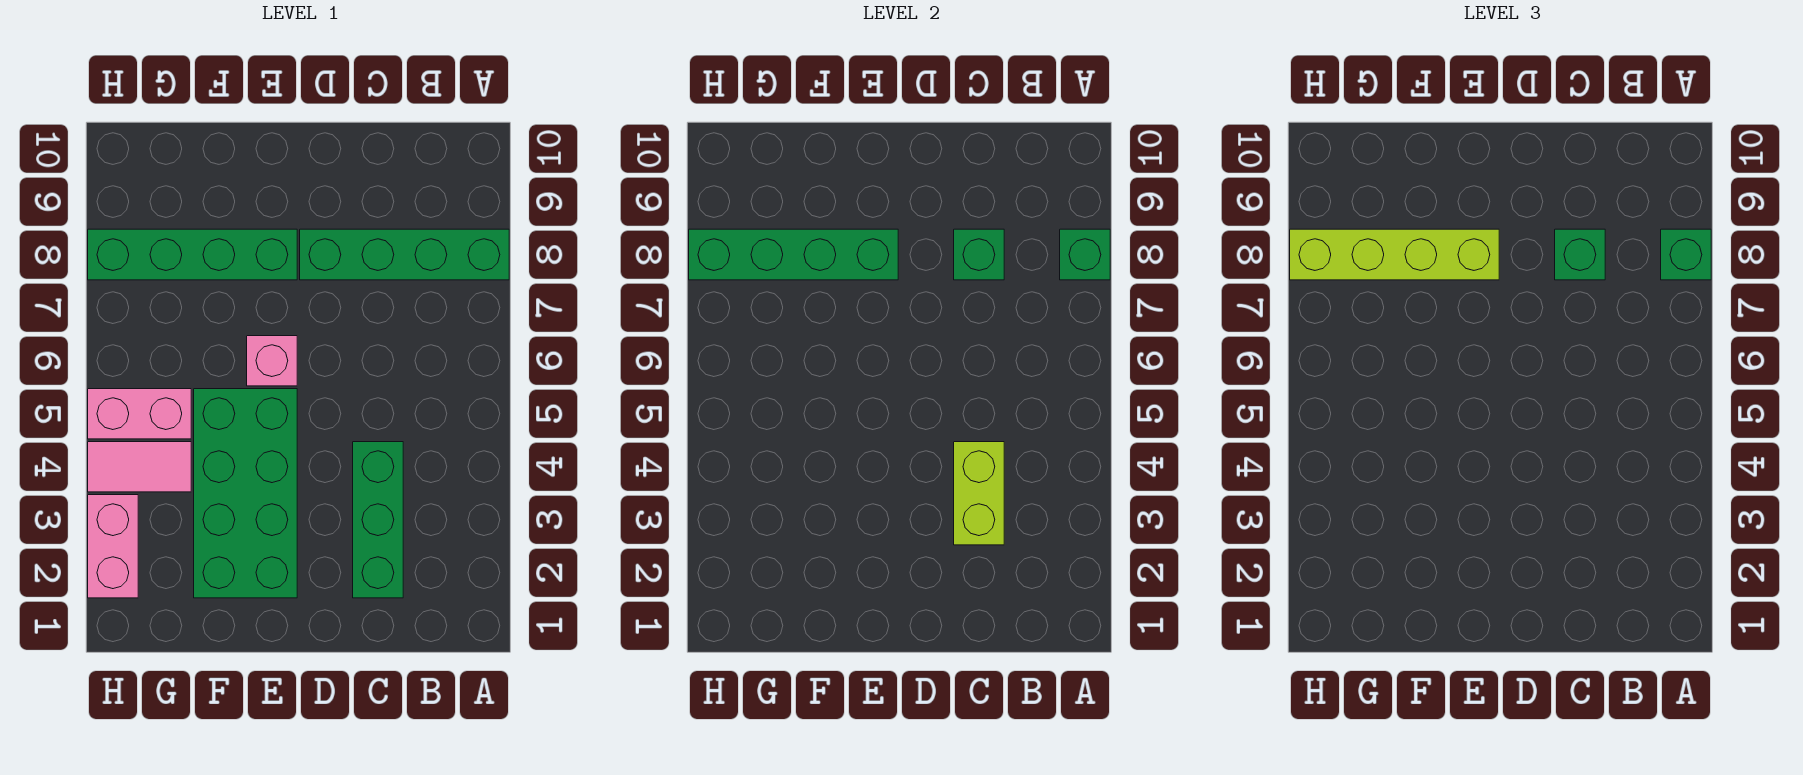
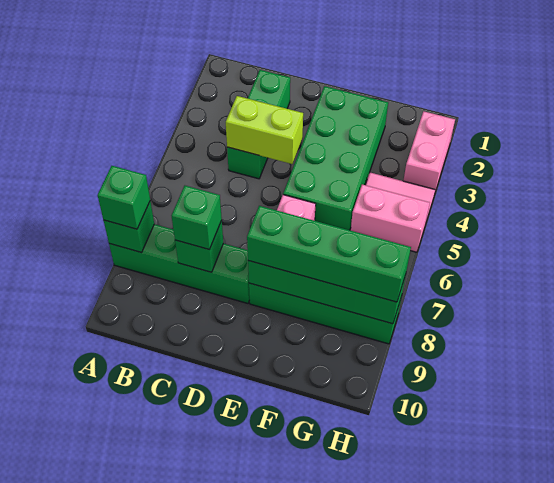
lime 1x2 brick [954,442,1004,545] -> lime 1x2 brick turned to [226,96,303,164]
lime 1x4 brick [1290,229,1499,280] -> green 1x4 brick [247,206,411,302]

